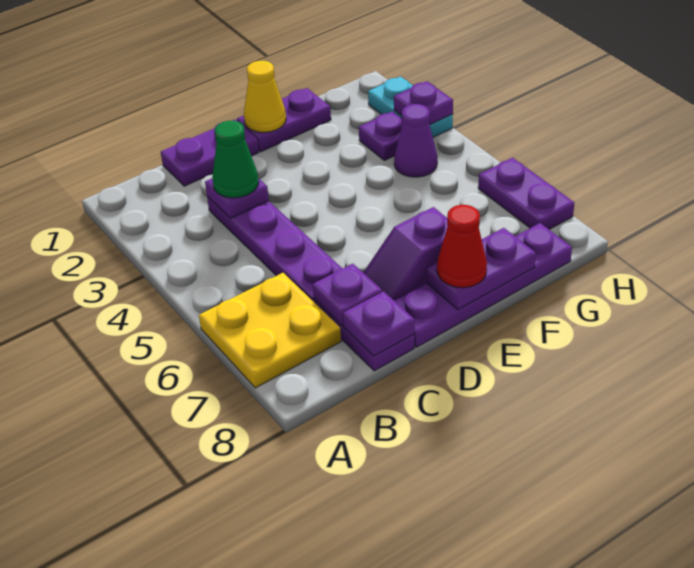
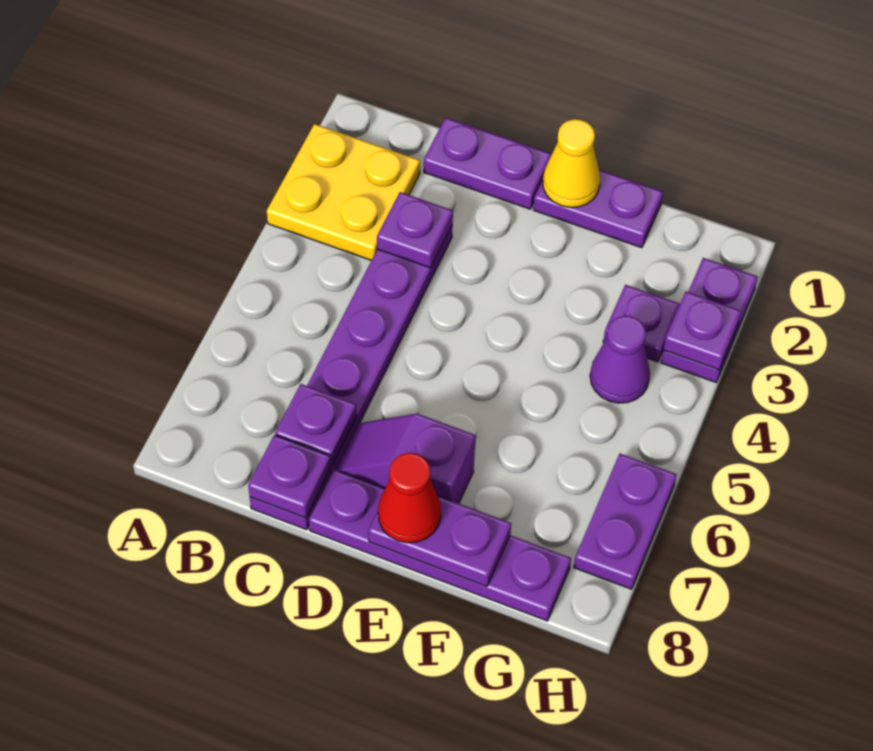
yellow 2x2 plate [199,273,341,388] -> yellow 2x2 plate moved to [267,124,420,260]
green 1x1 cone [212,121,259,198] -> none
cyan 1x2 plate [368,77,453,137] -> purple 1x2 plate [661,258,758,382]

